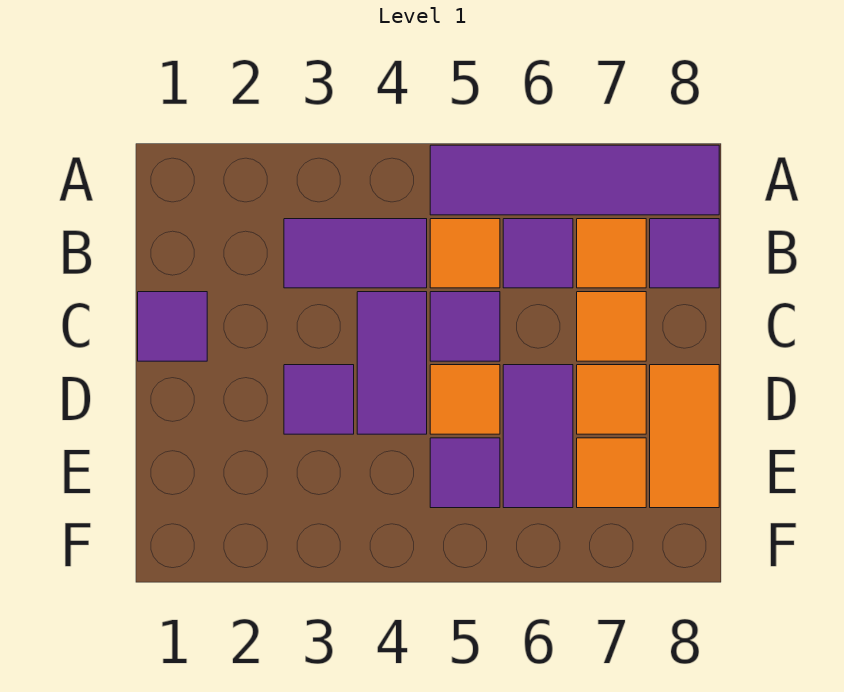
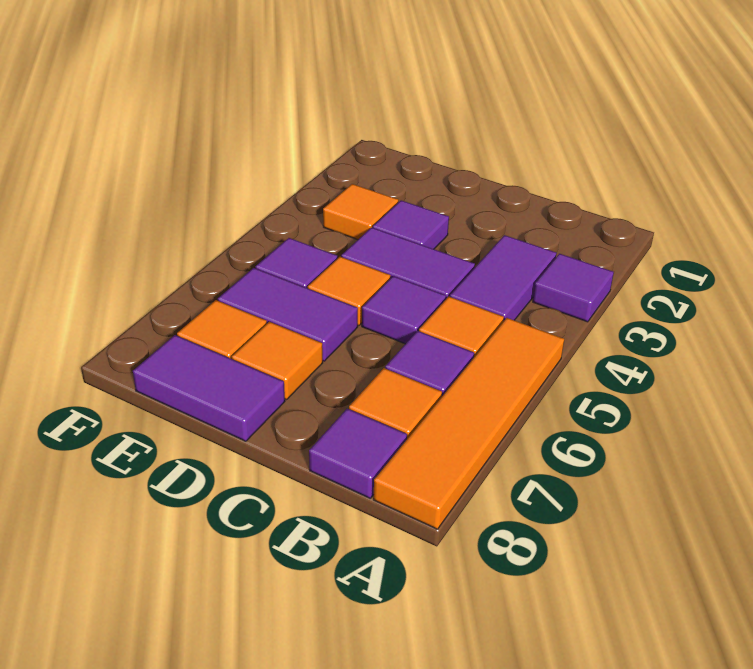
purple 1x4 tile [430,145,719,215] -> orange 1x4 tile [373,318,564,529]
purple 1x1 tile [138,292,207,361] -> purple 1x1 tile moved to [533,254,614,322]
orange 1x1 tile [577,292,646,361] -> orange 1x1 tile moved to [323,184,398,240]
orange 1x2 tile [650,365,719,508] -> purple 1x2 tile [133,335,285,441]

